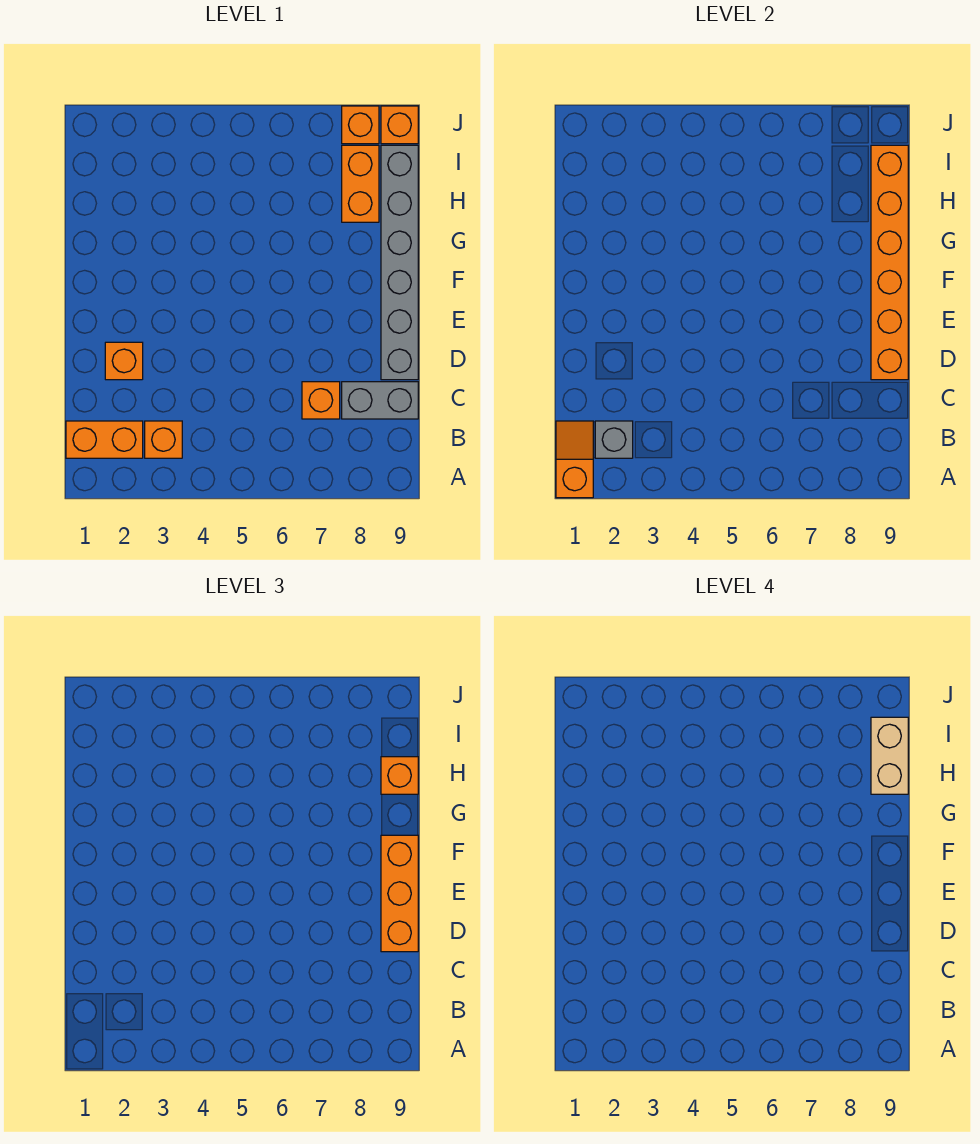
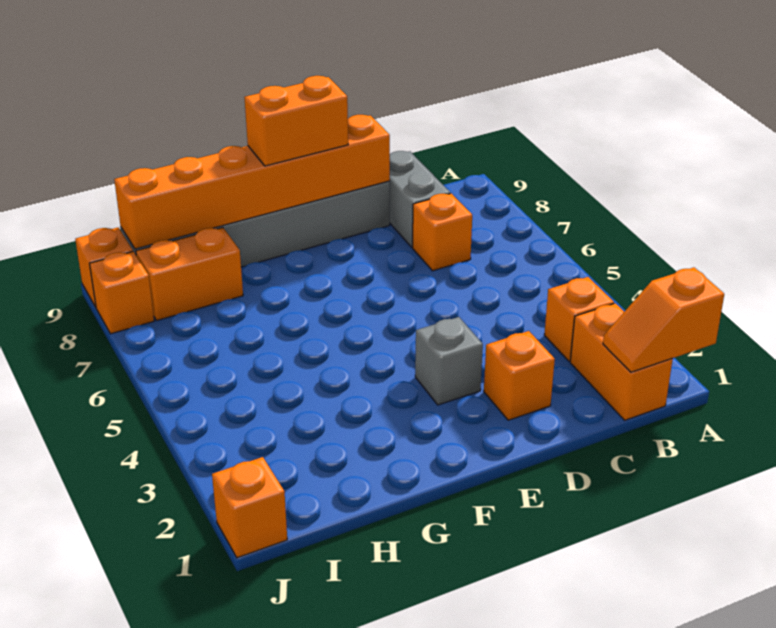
grey 1x1 brick [595,421,633,458] -> grey 1x1 brick moved to [415,317,483,405]
orange 1x3 brick [381,835,418,952] -> orange 1x2 brick [244,76,348,166]
orange 1x1 brick [381,757,418,794] -> orange 1x1 brick moved to [212,457,287,558]
tan 1x2 brick [871,717,908,794] -> none

